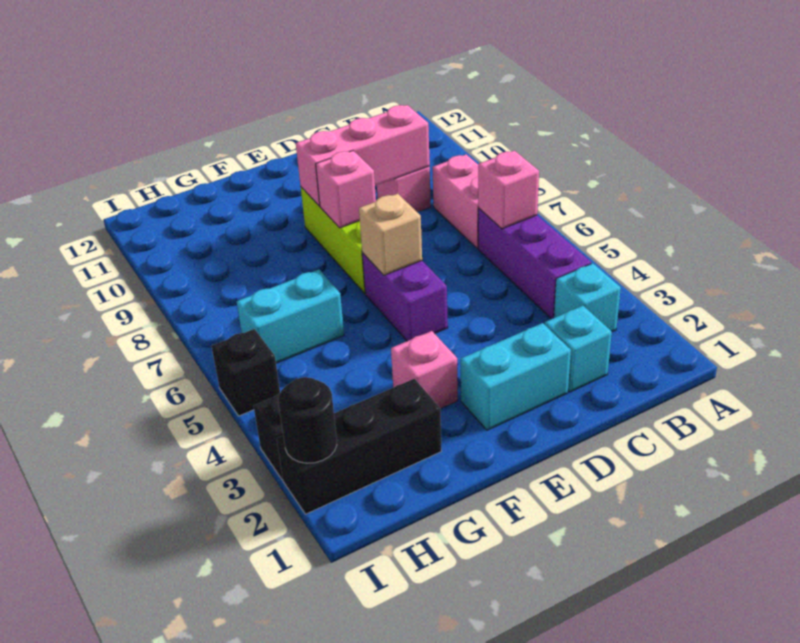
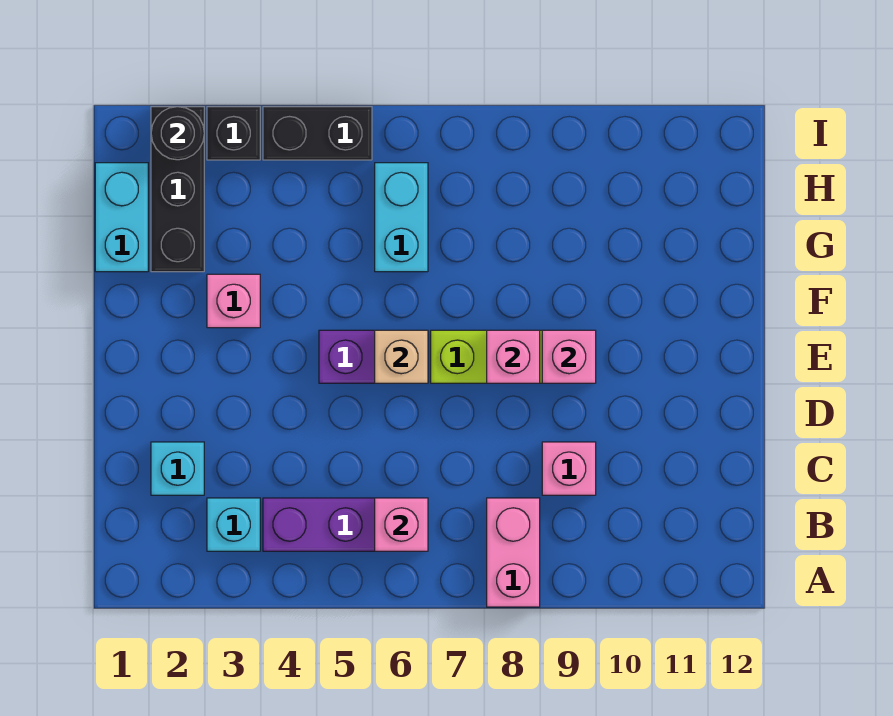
pink 1x2 brick [432,154,478,249] -> pink 1x2 brick turned to [487,498,540,607]
pink 1x3 brick [296,105,430,206] -> pink 1x1 brick [542,330,596,383]
cyan 1x2 brick [461,323,571,430] -> cyan 1x2 brick moved to [95,163,148,272]
black 1x1 brick [211,329,280,416] -> black 1x2 brick [263,107,372,160]

